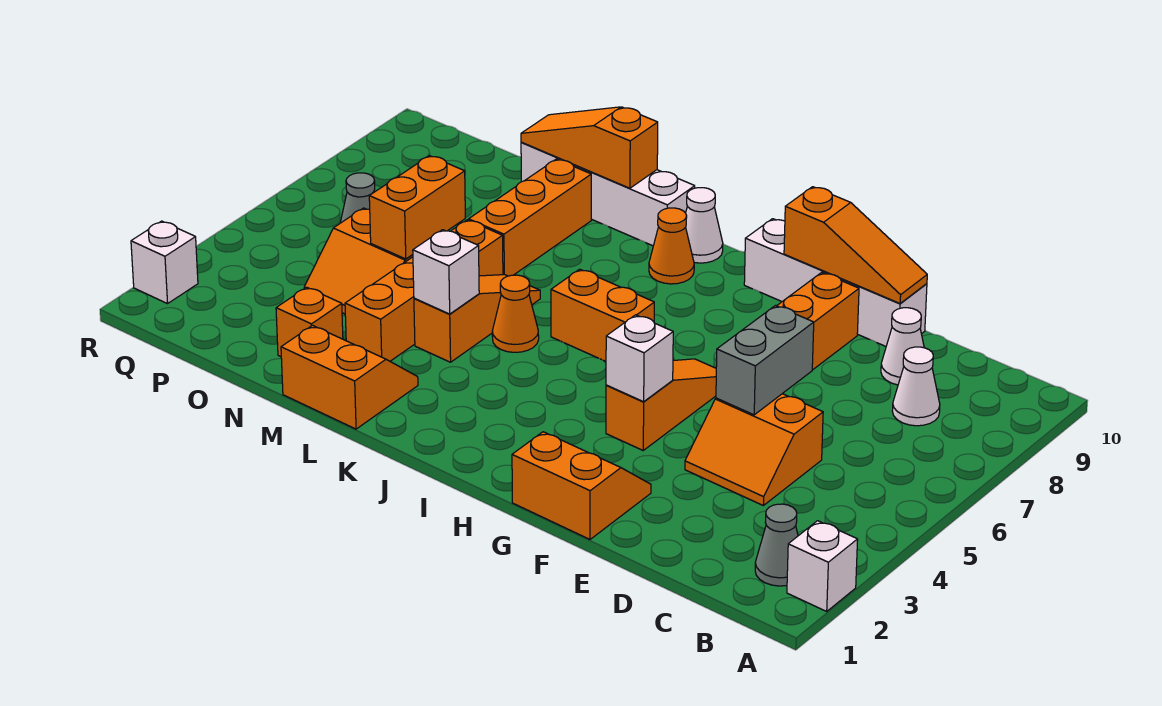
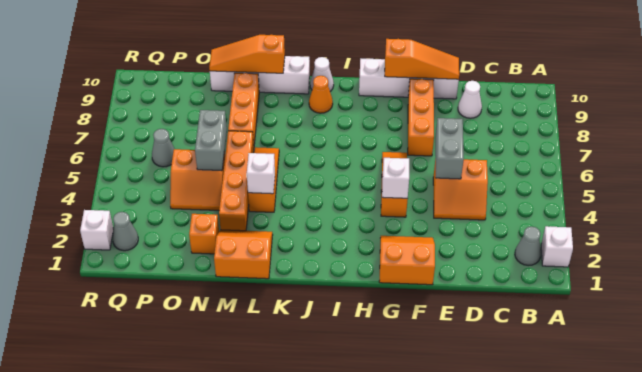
white 1x1 cone [892,347,940,426] -> none
orange 1x2 brick [551,269,654,361] -> none
orange 1x1 cone [492,275,539,352] -> none
orange 1x2 brick [369,156,465,259] -> grey 1x2 brick [195,110,227,171]
none -> grey 1x1 cone [112,212,138,251]

